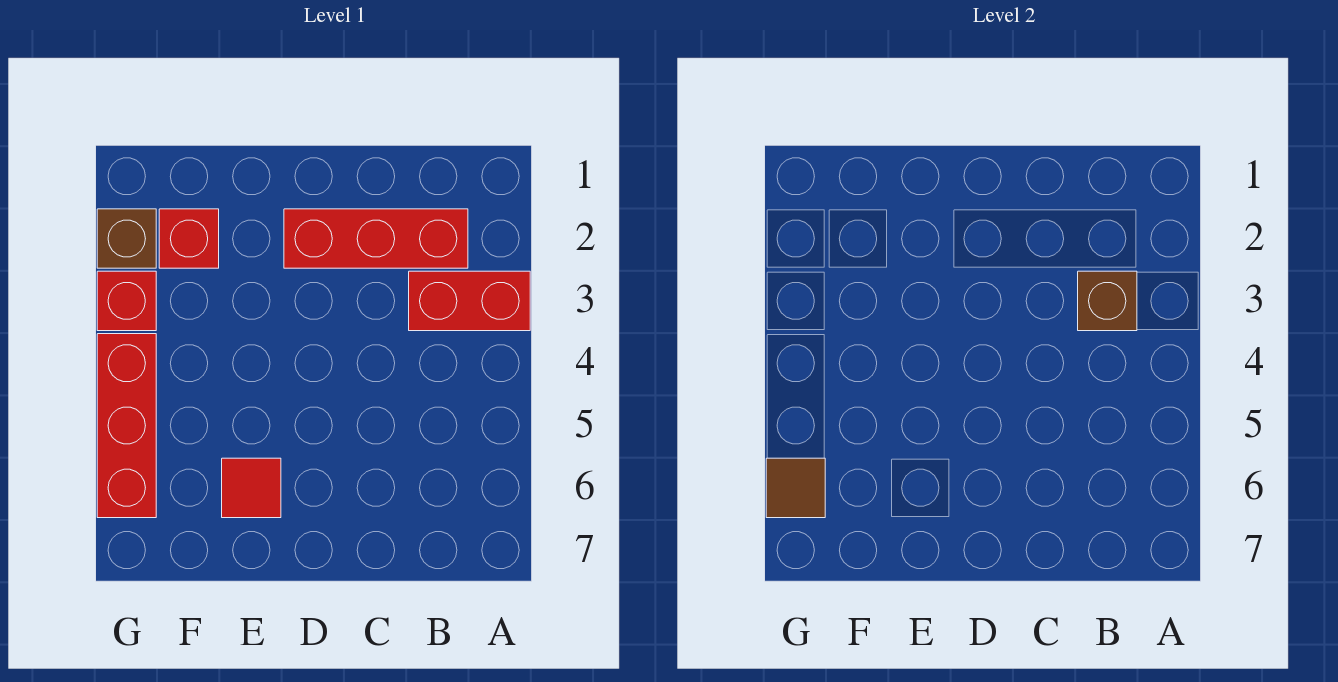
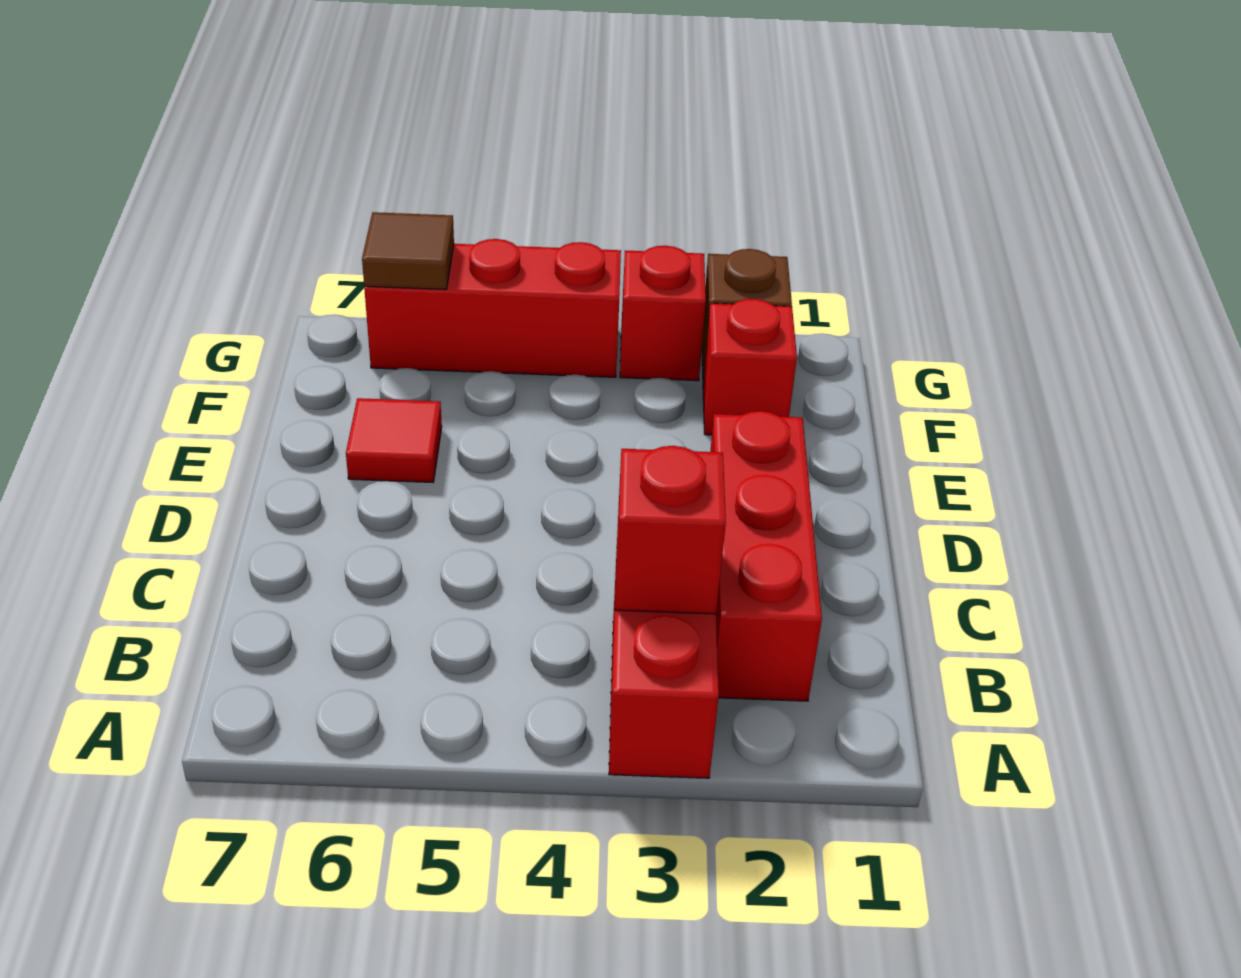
brown 1x1 brick [1078,271,1137,331] -> red 1x1 brick [615,446,726,614]

